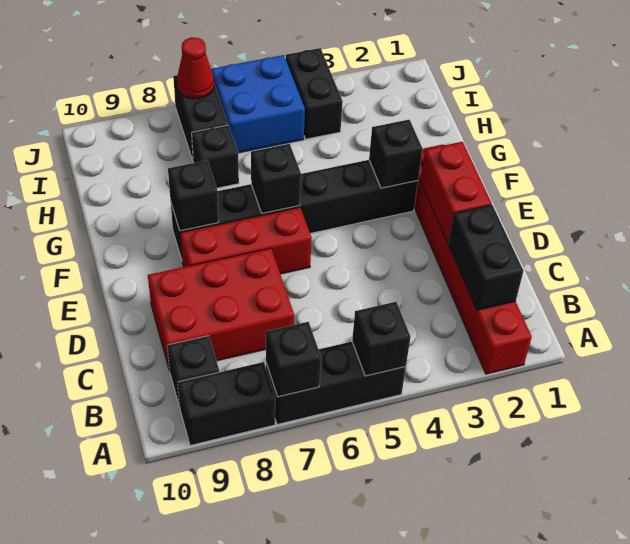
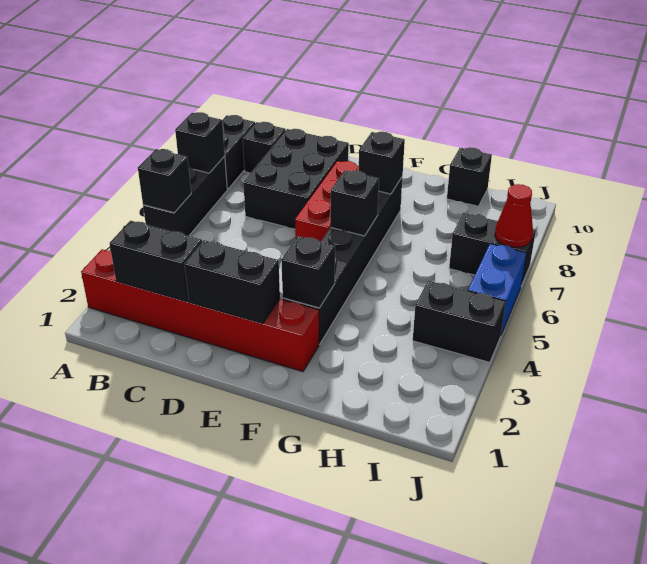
red 2x3 brick [148,248,294,371] -> black 2x3 brick [243,129,349,229]
red 1x2 brick [421,142,492,243] -> black 1x2 brick [184,240,280,324]
black 1x1 brick [192,125,239,188] -> black 1x1 brick moved to [447,147,492,206]
blue 2x2 brick [211,55,305,153] -> blue 1x2 brick [468,244,526,335]

